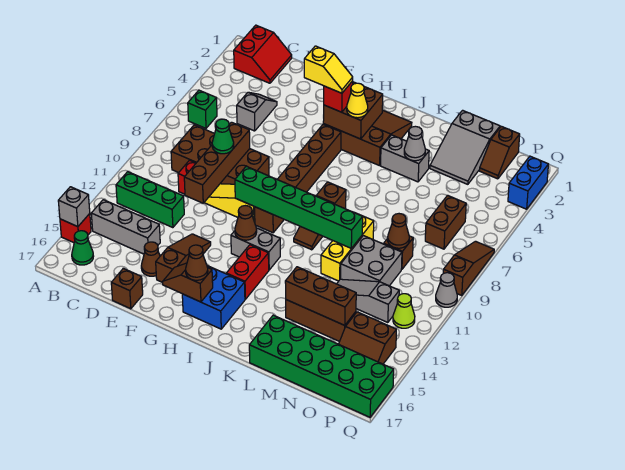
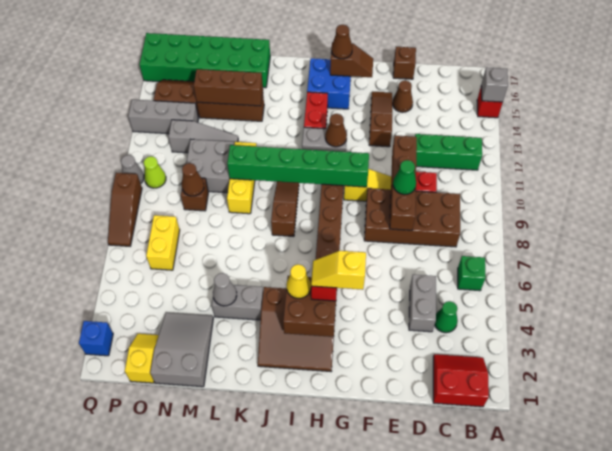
red 2x2 slope [234,25,292,83] -> red 2x2 slope turned to [433,354,489,407]
grey 1x3 brick [91,200,160,254] -> grey 1x3 brick moved to [128,100,199,134]
green 1x1 cone [72,231,94,265] -> green 1x1 cone moved to [435,301,458,333]
grey 1x2 slope [237,92,277,131] -> grey 1x2 brick [409,275,436,332]
brown 1x3 slope [156,234,211,283] -> brown 1x3 slope turned to [369,91,392,147]
brown 1x2 slope [479,126,520,179] -> yellow 1x2 slope [125,334,159,383]
brown 1x2 brick [425,195,466,249] -> yellow 1x2 brick [146,215,180,270]
lime 1x1 cone [393,294,415,328] -> lime 1x1 cone moved to [144,156,166,188]
blue 1x2 brick [508,156,548,209] -> blue 1x1 brick [79,321,113,356]

